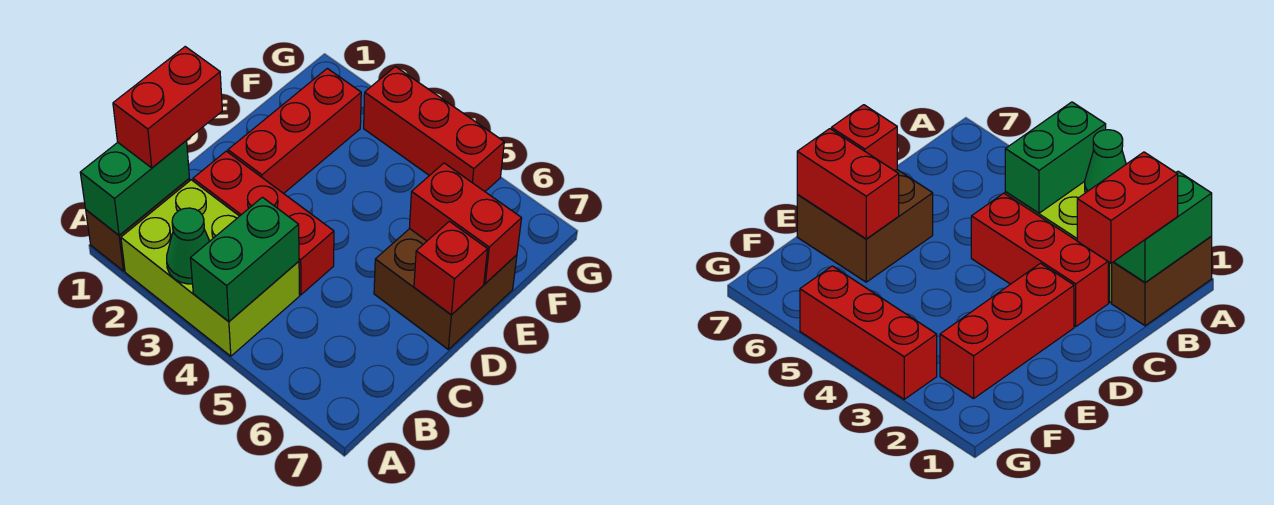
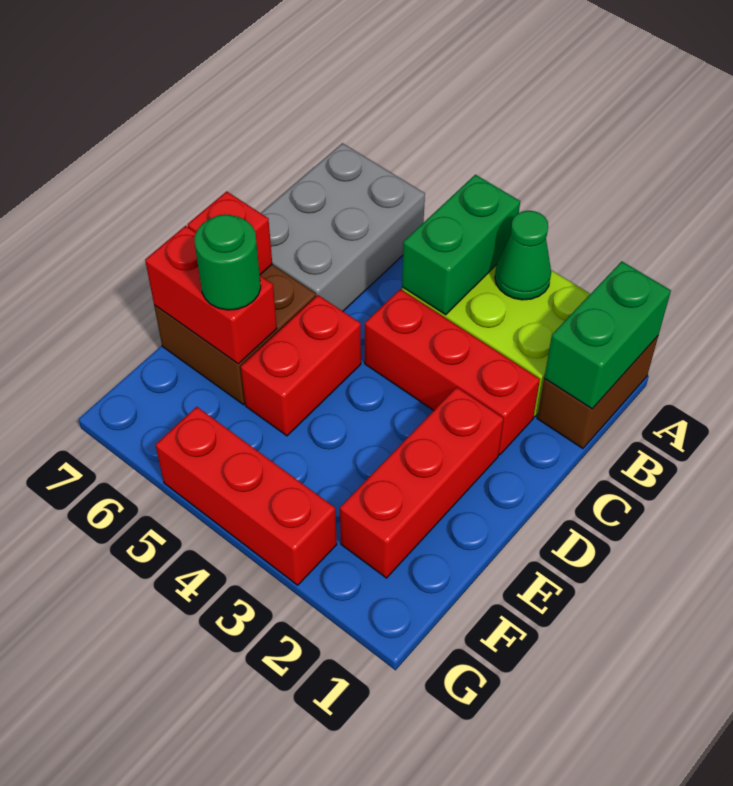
none -> grey 2x3 brick [261,143,425,311]
red 1x2 brick [113,47,222,168] -> red 1x2 brick moved to [241,295,361,436]
none -> green 1x1 round brick [195,214,261,310]

